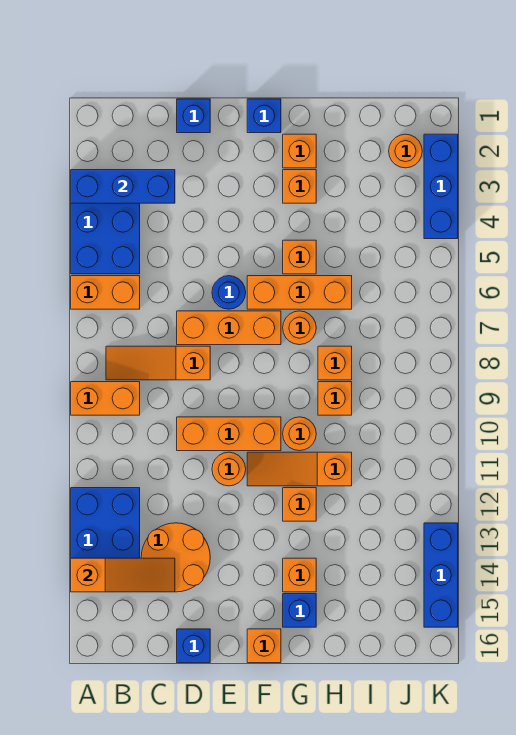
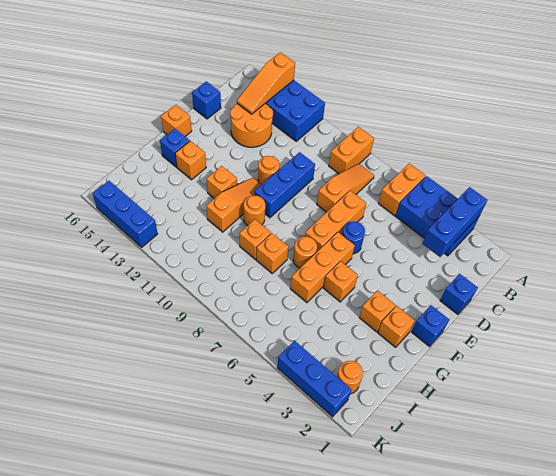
orange 1x3 brick [177,417,281,451] -> blue 1x3 brick [255,152,315,218]

